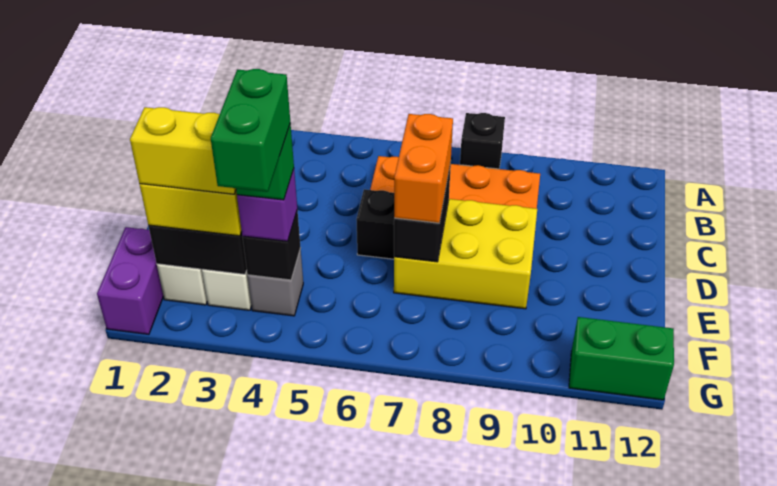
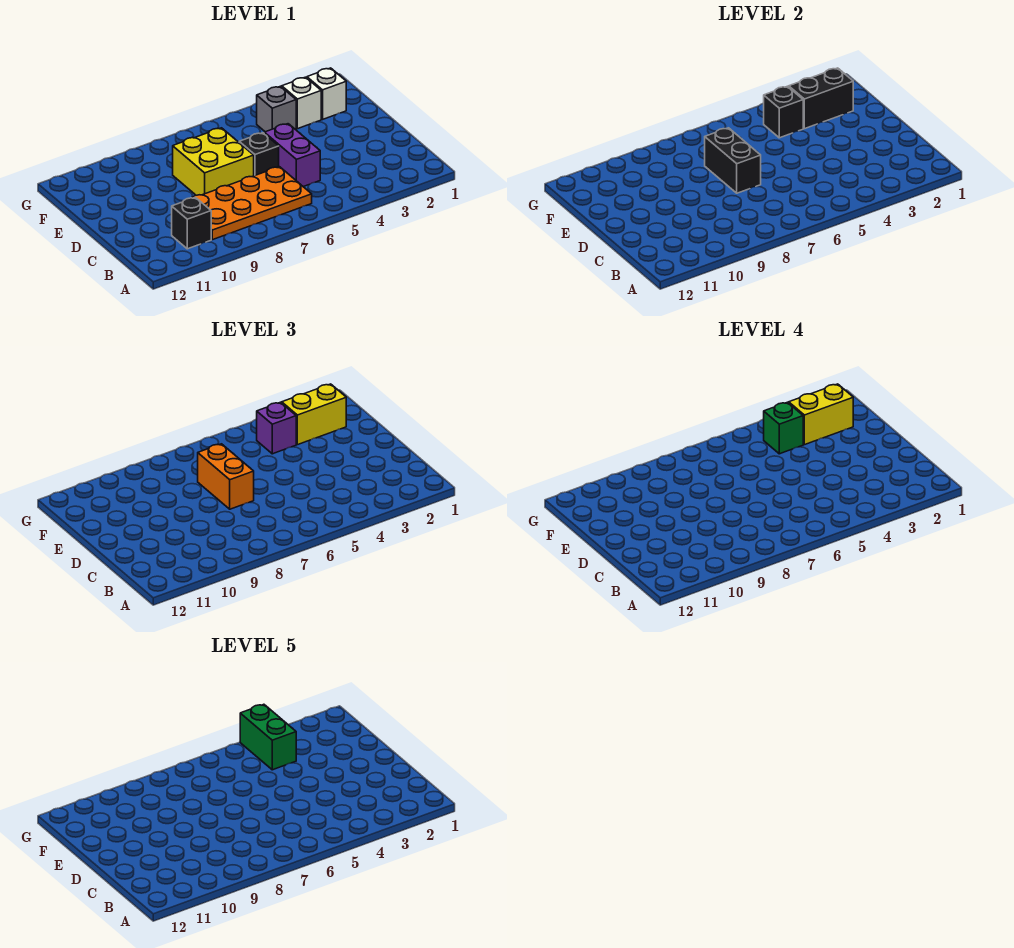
black 1x1 brick [460,113,505,169] -> black 1x1 brick moved to [172,197,211,249]
yellow 2x3 brick [394,199,537,309] -> yellow 2x2 brick [173,128,254,195]
purple 1x2 brick [97,227,164,334] -> purple 1x2 brick moved to [264,124,320,187]
green 1x2 brick [569,317,674,400] -> none

